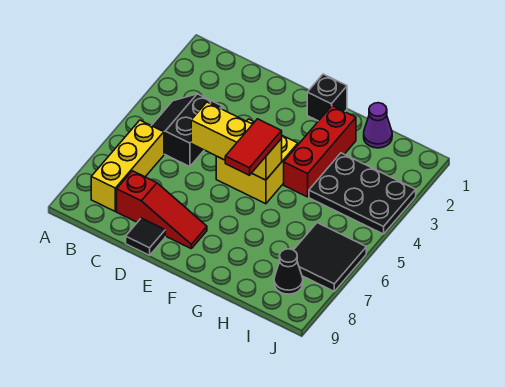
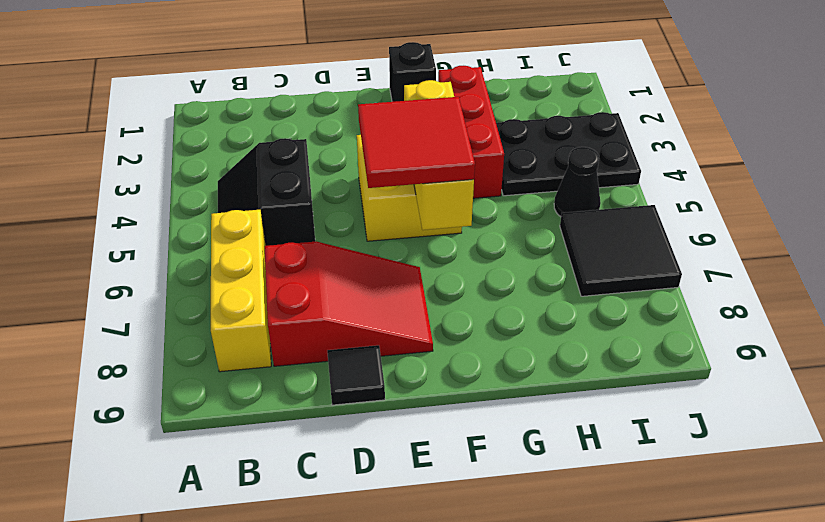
red 1x3 slope [117,171,207,248] -> red 2x3 slope [265,242,433,366]
yellow 1x3 brick [191,102,282,180] -> yellow 1x3 brick turned to [404,80,474,230]
red 1x2 tile [225,119,282,175] -> red 2x2 tile [358,97,475,188]
purple 1x1 cone [364,103,392,148] -> none
black 1x1 cone [274,249,303,294] -> black 1x1 cone moved to [554,147,601,217]

